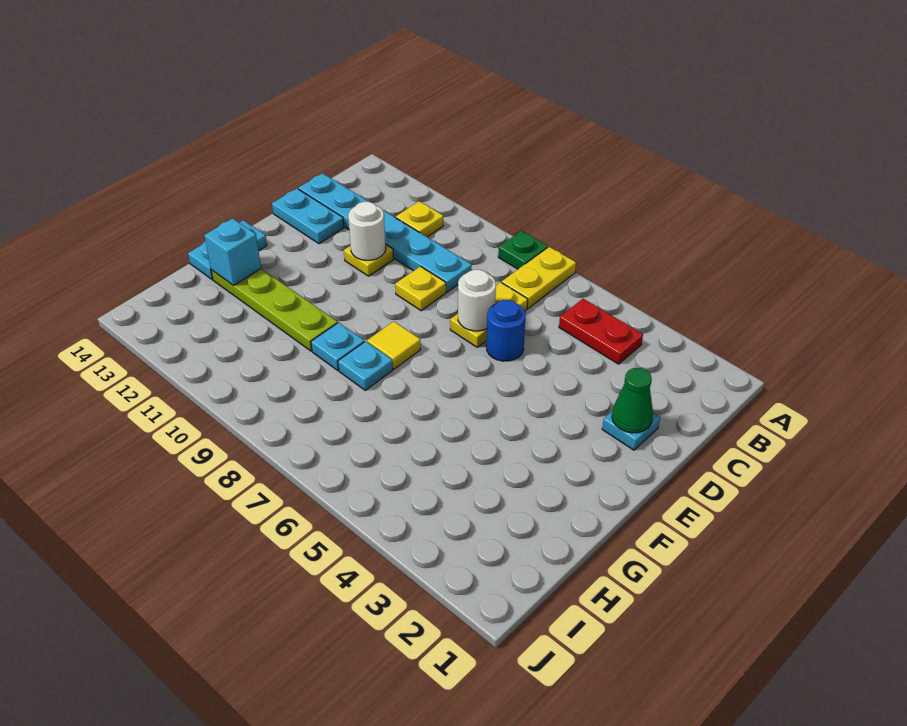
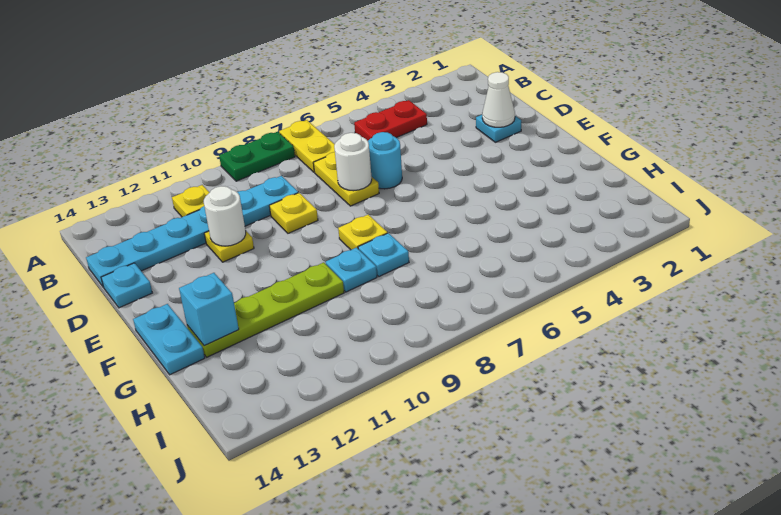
green 1x1 plate [498,231,548,269] -> green 1x2 plate [219,132,295,181]
green 1x1 cone [612,368,653,433] -> white 1x1 cone [482,72,515,127]
blue 1x1 round brick [486,300,526,361] -> cyan 1x1 round brick [368,132,402,189]
cyan 1x2 plate [272,189,344,244] -> cyan 1x1 plate [101,263,152,308]
yellow 1x1 tile [367,321,421,369] -> yellow 1x1 plate [338,215,388,250]

